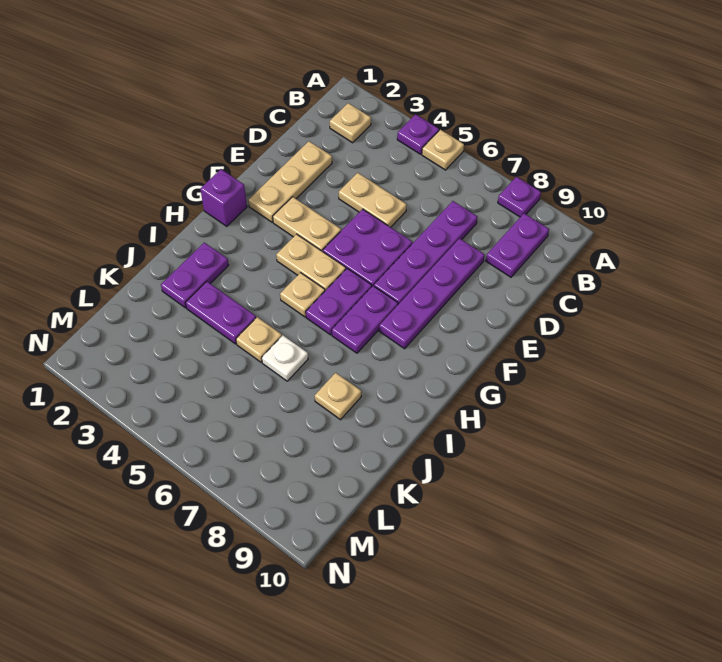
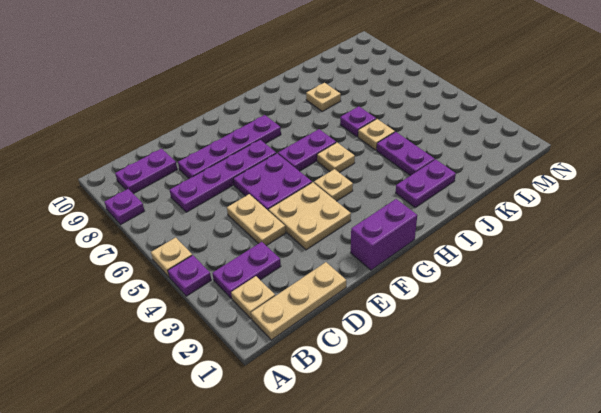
tan 1x3 plate [248,141,332,222] -> tan 1x3 plate moved to [251,262,346,340]
tan 1x2 plate [273,197,341,251] -> tan 2x2 plate [268,182,351,250]
purple 1x1 brick [200,169,247,226] -> purple 1x2 brick [351,199,417,270]
tan 1x2 plate [276,234,346,291] -> tan 1x1 plate [314,169,353,201]
purple 1x2 plate [332,286,398,353] -> purple 1x2 plate moved to [212,242,281,299]
white 1x1 plate [262,335,308,381] -> purple 1x1 plate [340,106,376,137]

